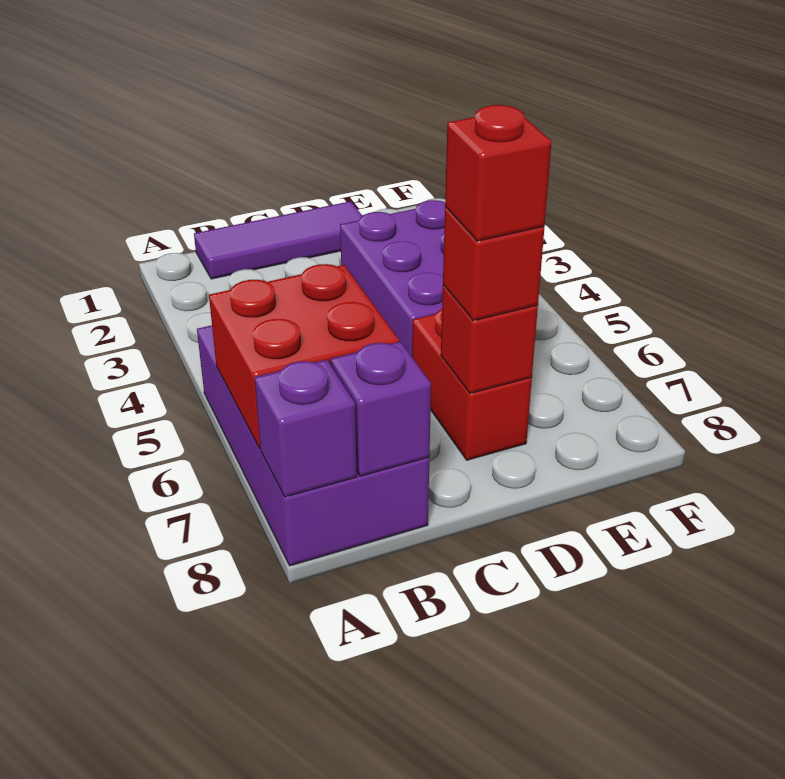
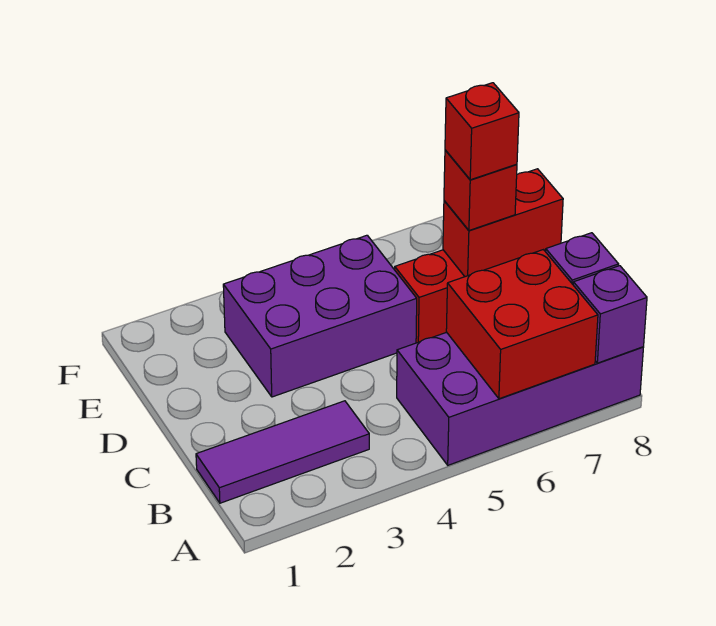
purple 1x3 tile [194,201,362,279] -> purple 1x3 tile turned to [196,401,369,503]
red 1x1 brick [441,285,538,393] -> red 1x2 brick [443,169,563,277]

